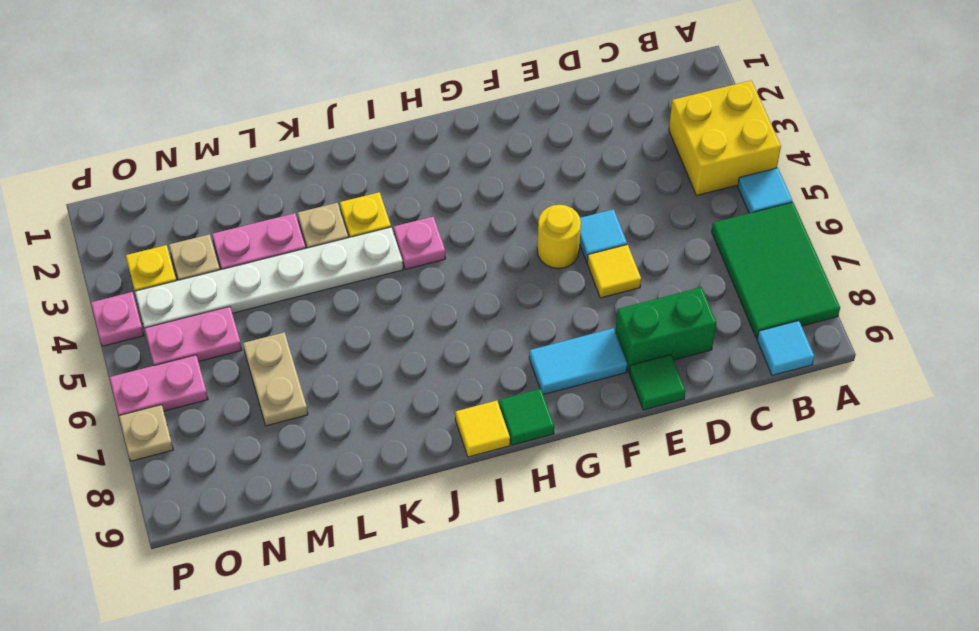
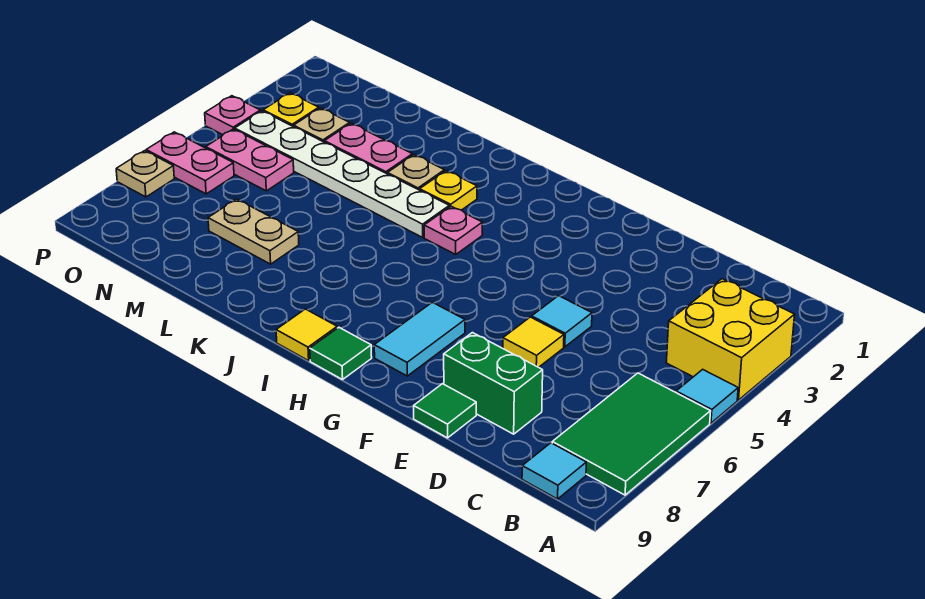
yellow 1x1 round brick [537,205,581,269] -> none
cyan 1x2 tile [529,328,627,395] -> cyan 1x2 tile turned to [374,302,465,376]
tan 1x2 plate [243,332,308,426] -> tan 1x2 plate turned to [208,199,299,264]

